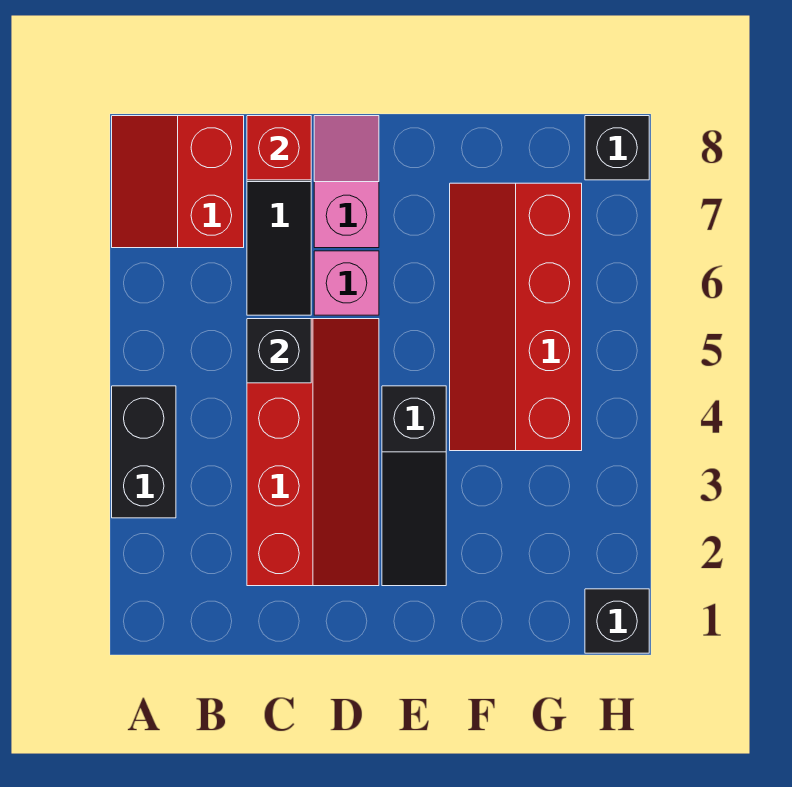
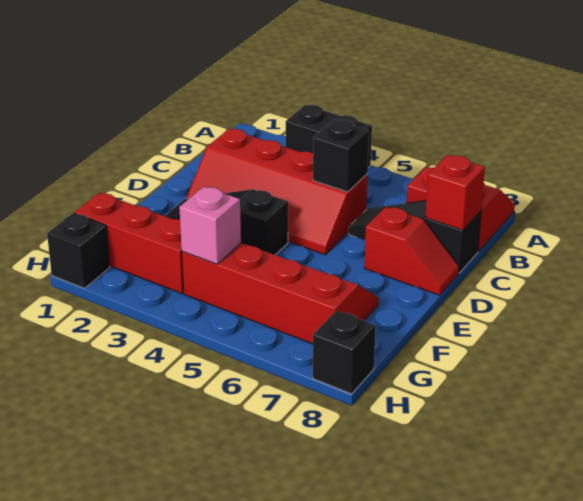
pink 1x1 brick [314,251,379,315] -> pink 1x1 brick moved to [179,187,241,264]
pink 1x2 slope [314,116,379,248] -> red 1x2 slope [364,207,459,295]
none -> red 1x3 brick [74,193,184,294]

